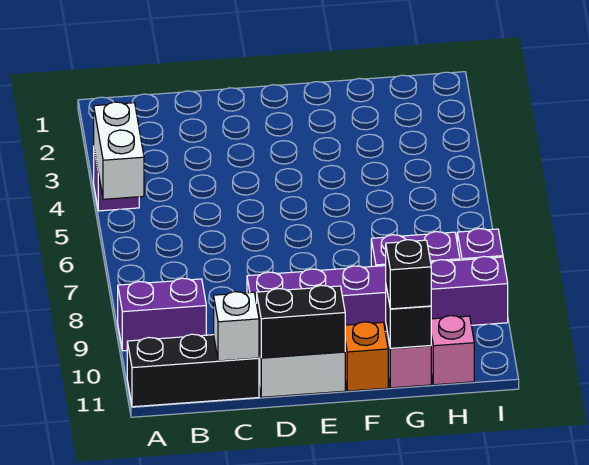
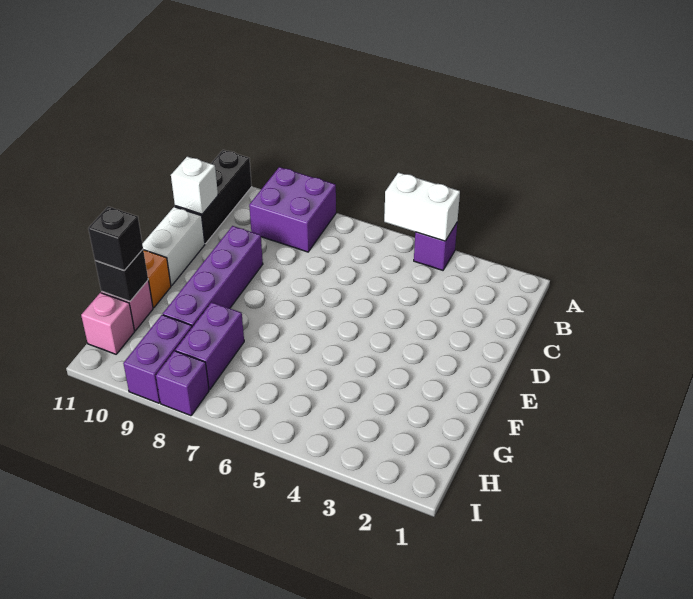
purple 1x2 brick [118,278,206,351] -> purple 2x2 brick [249,167,336,252]
black 1x2 brick [257,285,345,358] -> none

